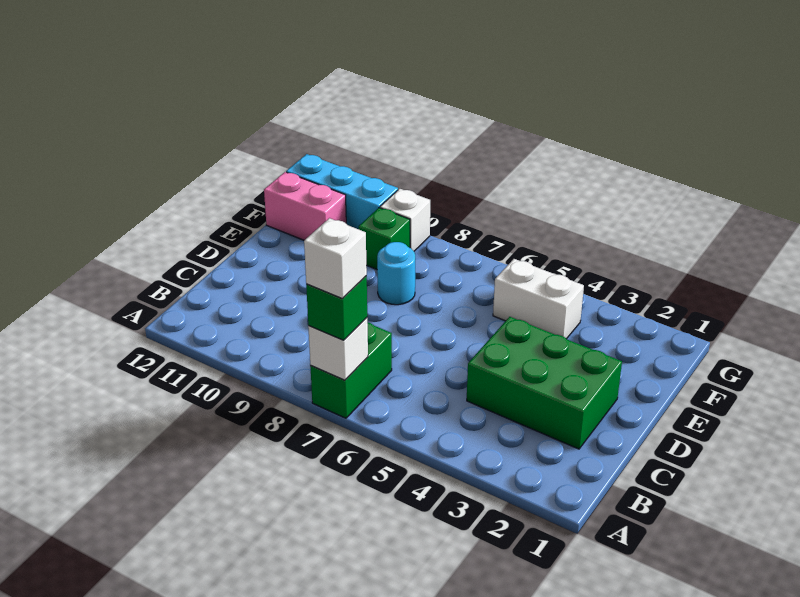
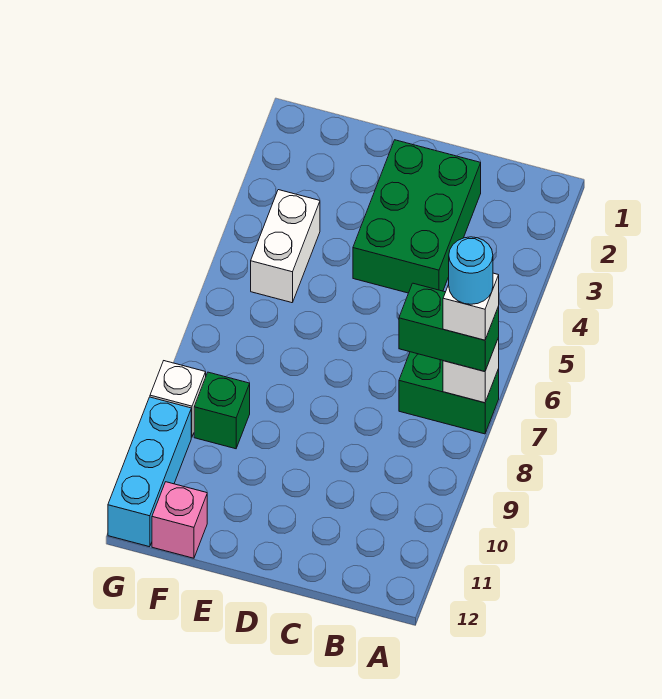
green 1x1 brick [306,276,367,340] -> green 1x2 brick [399,283,499,371]
cyan 1x1 round brick [377,242,415,305] -> cyan 1x1 round brick moved to [449,237,493,304]
pink 1x2 brick [264,172,346,240] -> pink 1x1 brick [152,482,207,558]

